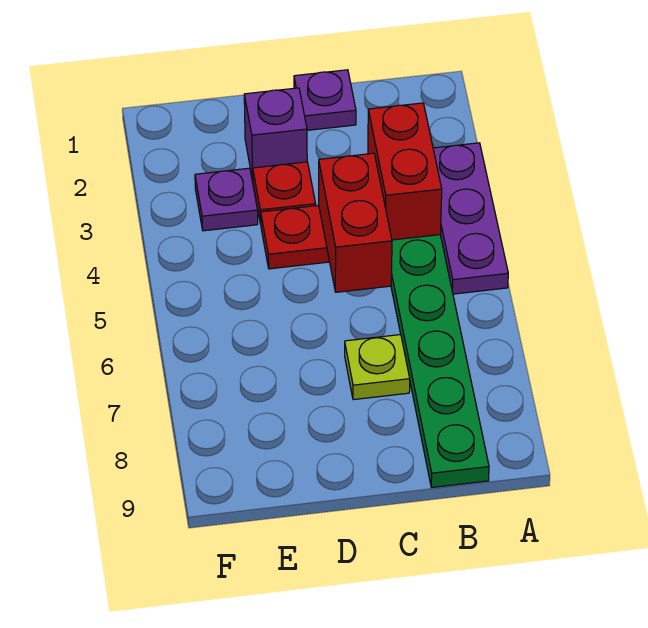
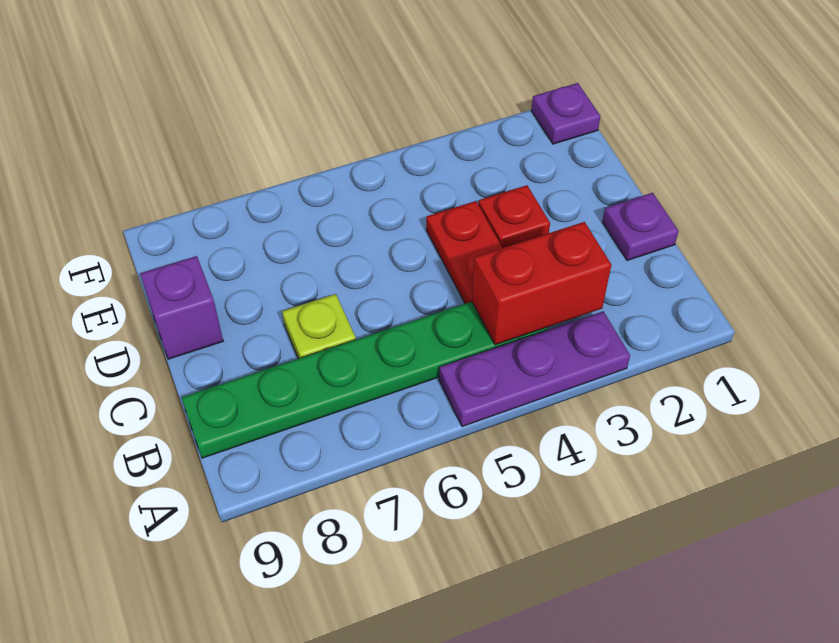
red 1x2 brick [319,153,392,292] -> none
purple 1x1 brick [244,88,307,180] -> purple 1x1 brick moved to [140,256,223,359]
purple 1x1 plate [195,168,258,231] -> purple 1x1 plate moved to [531,83,600,144]

